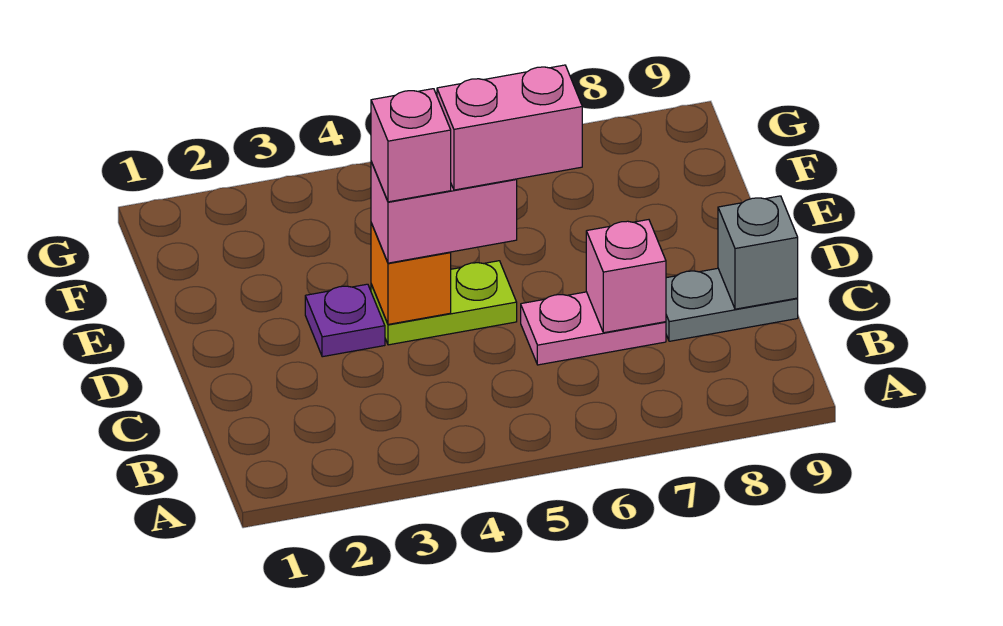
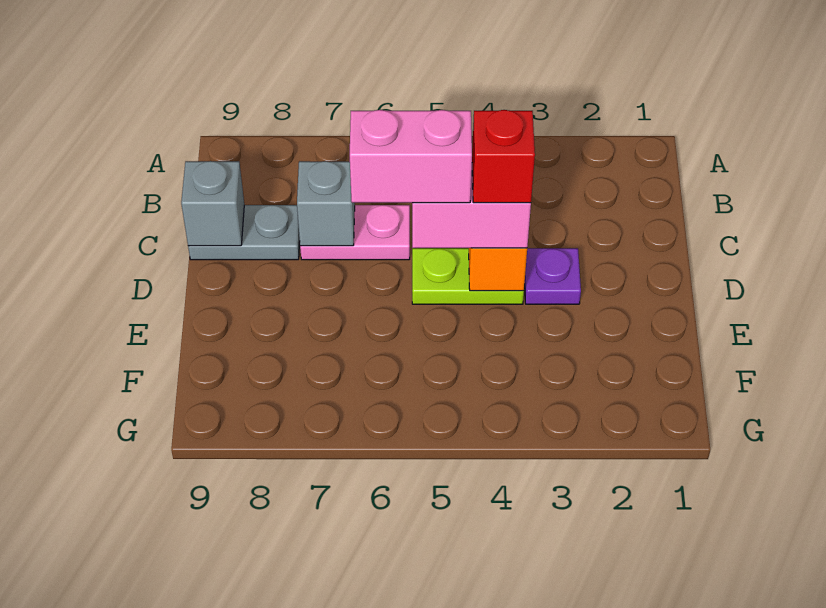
pink 1x1 brick [586,220,666,333] -> grey 1x1 brick [297,161,355,246]
pink 1x1 brick [371,89,451,202] -> red 1x1 brick [472,110,535,203]

